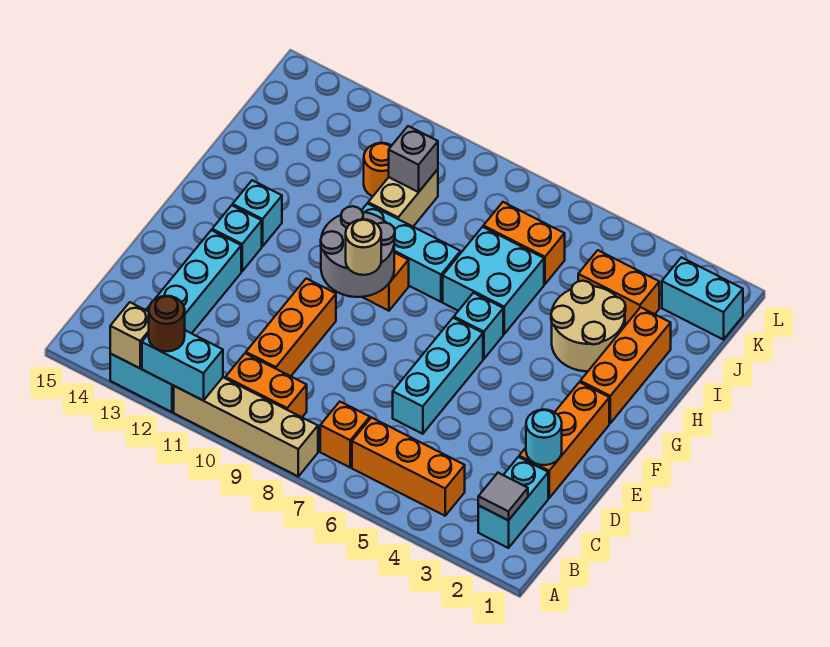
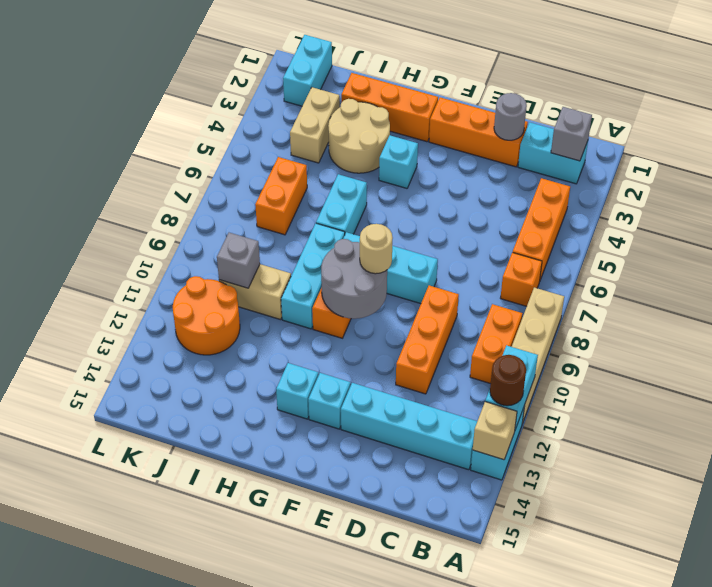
grey 1x1 tile [478,473,528,520] -> grey 1x1 brick [551,107,592,161]
orange 1x3 brick [246,278,336,376] -> orange 1x3 brick turned to [396,285,459,394]
cyan 1x1 round brick [526,410,562,465] -> grey 1x1 round brick [494,93,527,140]
cyan 1x3 brick [393,318,483,434] -> cyan 1x3 brick moved to [343,232,438,304]
cyan 1x1 brick [454,293,503,359] -> cyan 1x1 brick moved to [379,135,418,188]
cyan 2x2 brick [443,227,544,334] -> cyan 1x2 brick [316,174,367,234]
orange 1x2 brick [578,250,659,325] -> tan 1x2 brick [290,87,340,163]
orange 1x1 round brick [364,143,392,196] -> orange 2x2 round brick [173,276,240,355]

